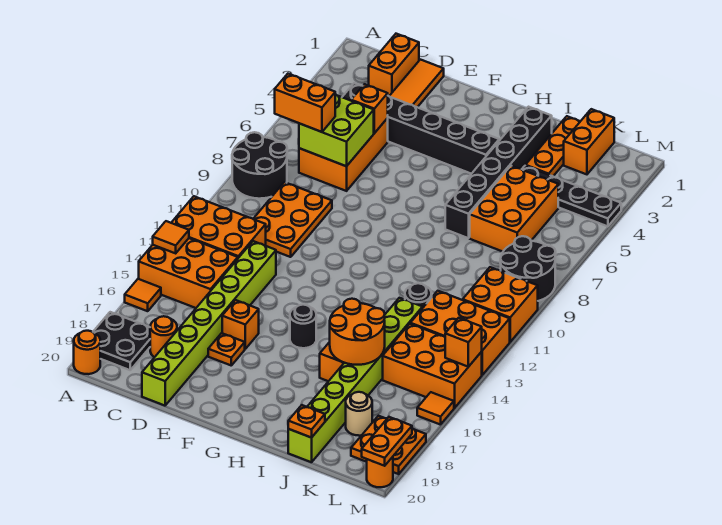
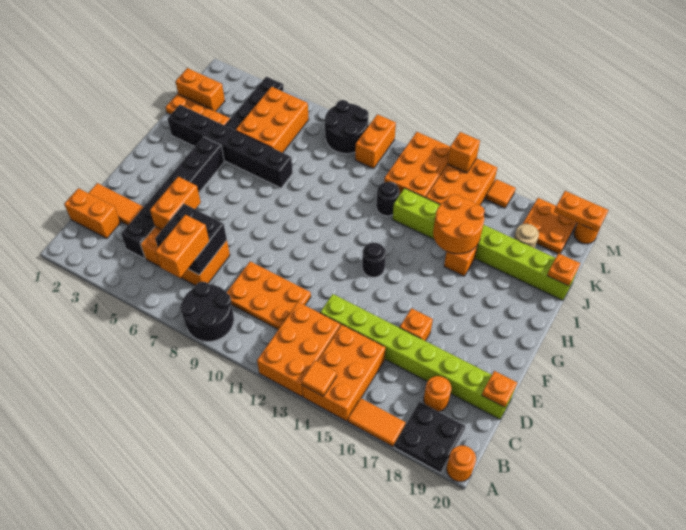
orange 1x1 tile [125,279,161,311] -> orange 1x2 tile [348,398,406,447]
lime 2x2 brick [299,94,374,166] -> black 2x2 brick [155,204,227,275]
orange 1x1 brick [351,84,388,133] -> orange 1x2 brick [150,177,201,230]
orange 1x1 plate [208,333,245,365] -> orange 1x1 plate moved to [482,371,517,407]
black 1x1 round brick [290,305,316,348] -> black 1x1 round brick moved to [362,243,386,277]
orange 2x3 brick [470,166,558,252] -> orange 2x3 brick turned to [236,87,309,153]
orange 2x2 brick [463,267,538,342] -> orange 1x2 brick [355,114,396,169]

